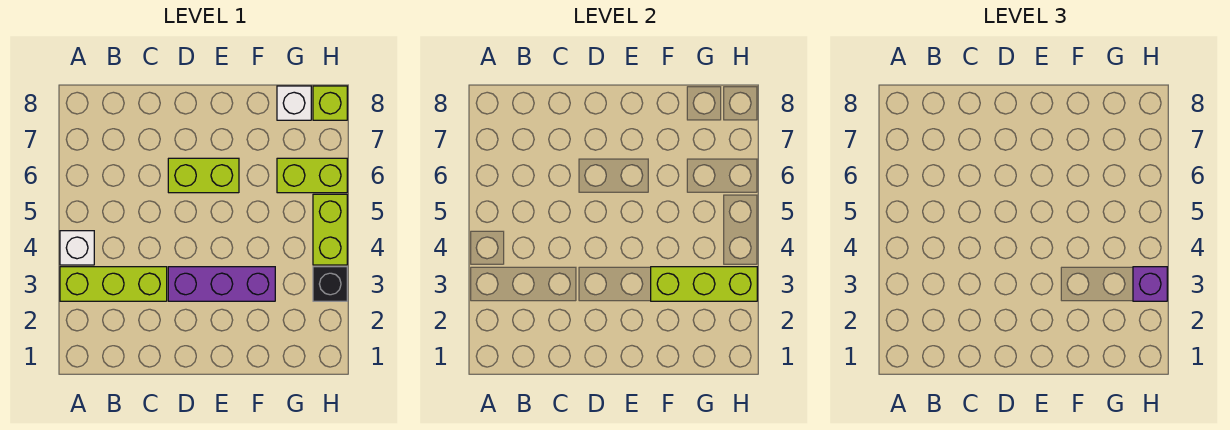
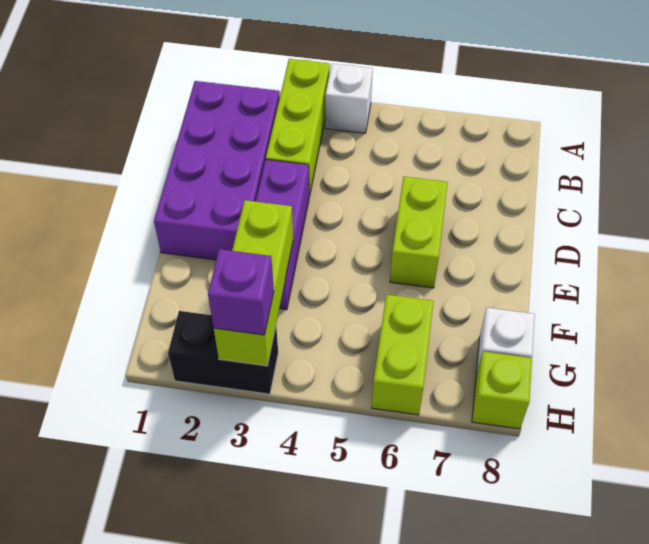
none -> purple 2x4 brick [154,81,280,260]
black 1x1 brick [313,267,347,301] -> black 1x2 brick [168,311,278,394]
lime 1x2 brick [313,194,347,265] -> none

